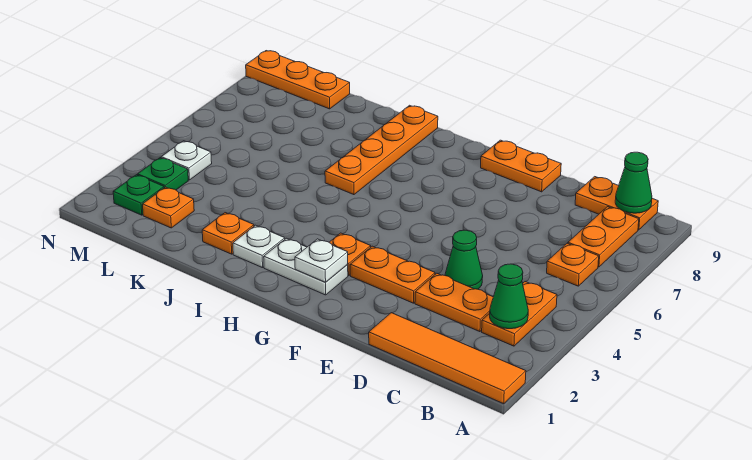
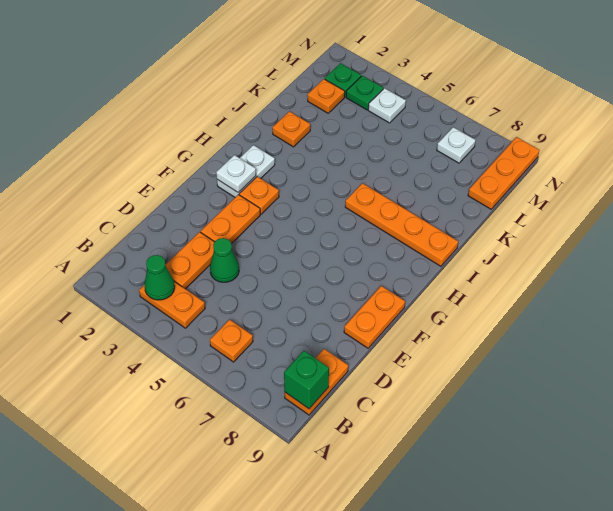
orange 1x4 tile [369,313,526,404] -> none
orange 1x2 plate [568,207,639,267] -> none
green 1x1 cone [615,152,652,213] -> green 1x1 brick [284,351,329,409]
white 1x1 plate [233,225,285,268] -> white 1x1 plate moved to [437,127,476,163]

